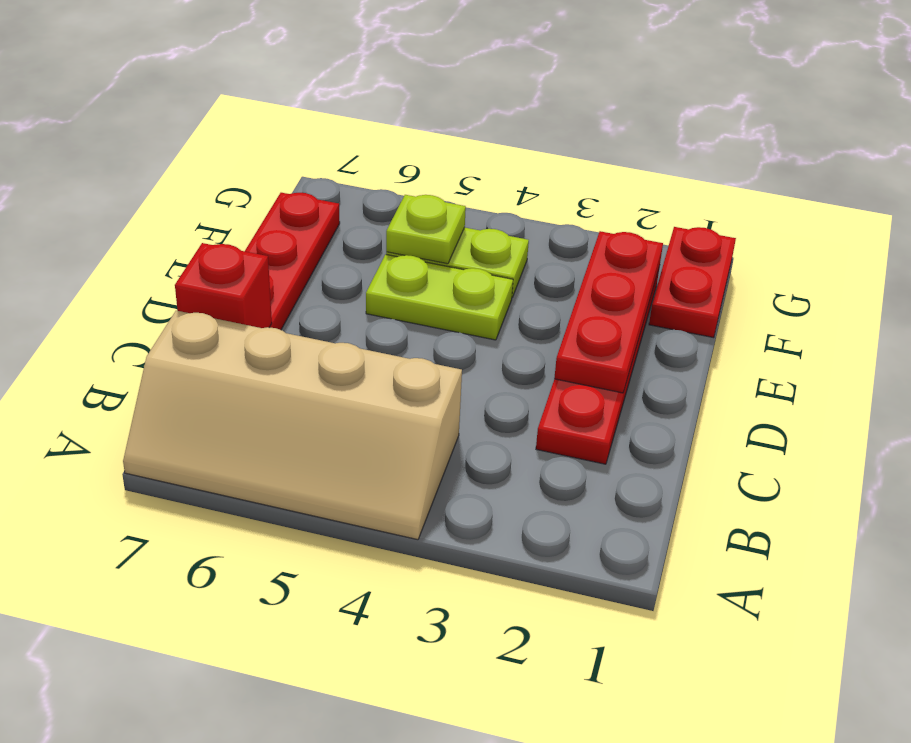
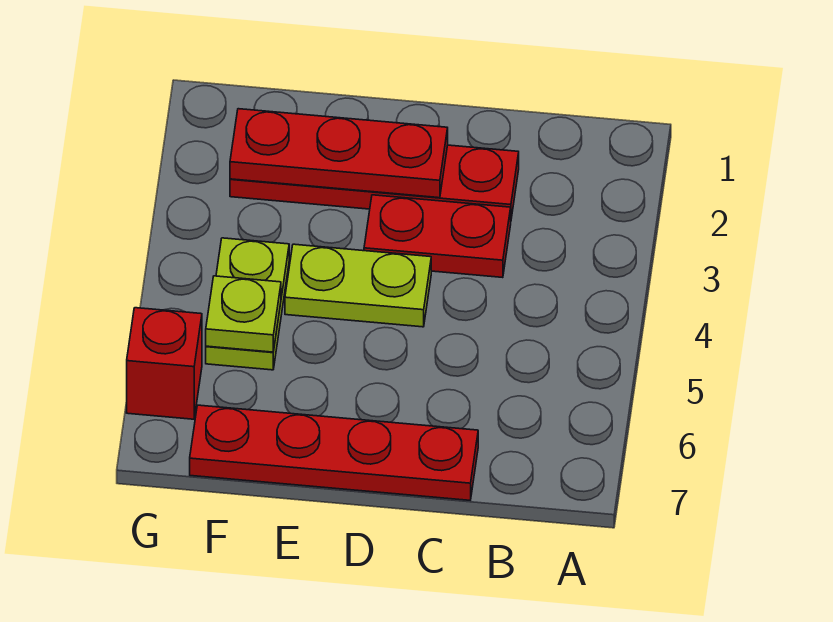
tan 2x4 slope [123,311,462,540] -> none
red 1x1 brick [175,243,272,328] -> red 1x1 brick moved to [127,308,202,419]
lime 1x2 plate [366,254,513,340] -> lime 1x2 plate turned to [285,244,431,327]
red 1x2 plate [649,227,736,338] -> red 1x2 plate moved to [364,195,511,278]

